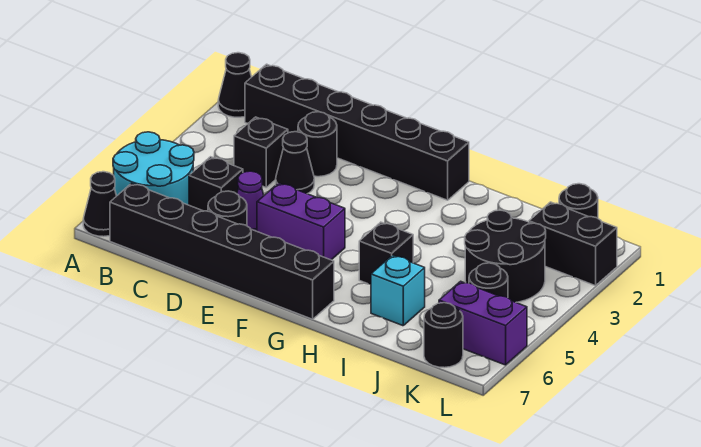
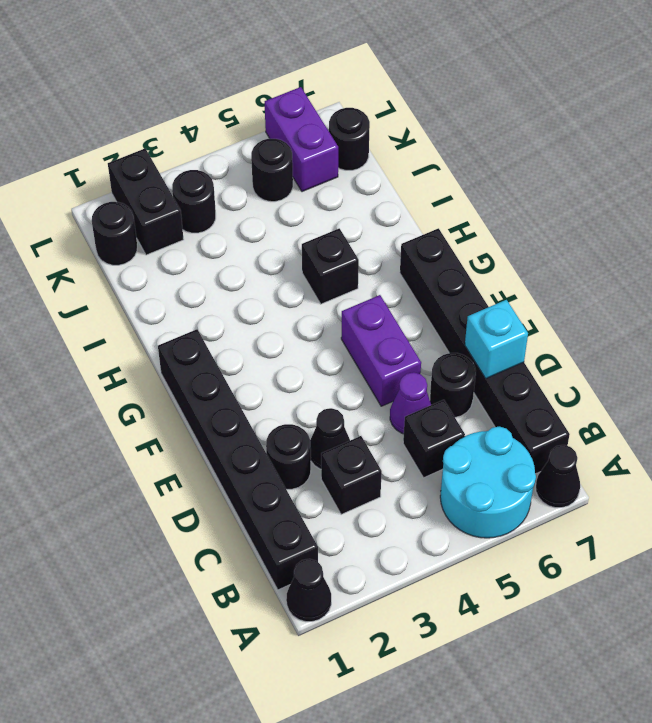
cyan 1x1 brick [371,255,425,326] -> cyan 1x1 brick moved to [465,300,528,378]
black 2x2 round brick [465,210,546,302] -> black 1x1 round brick [172,170,216,233]

